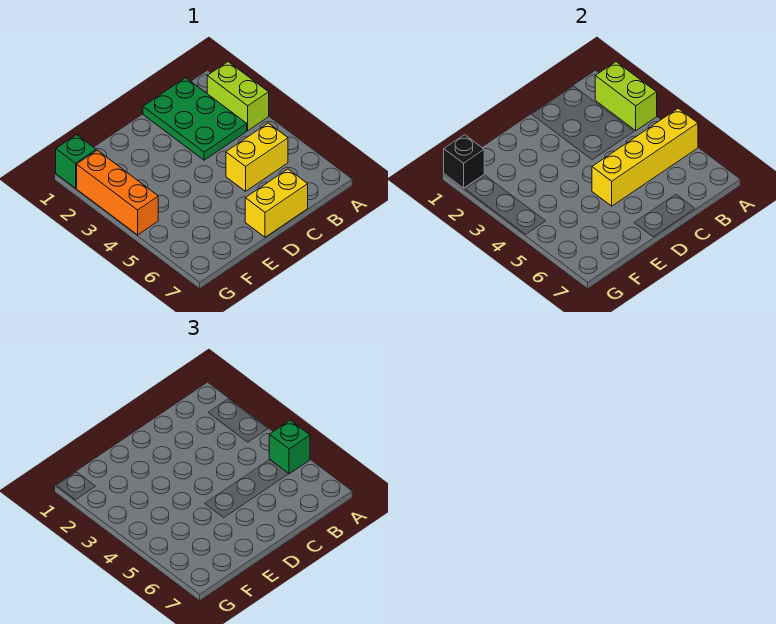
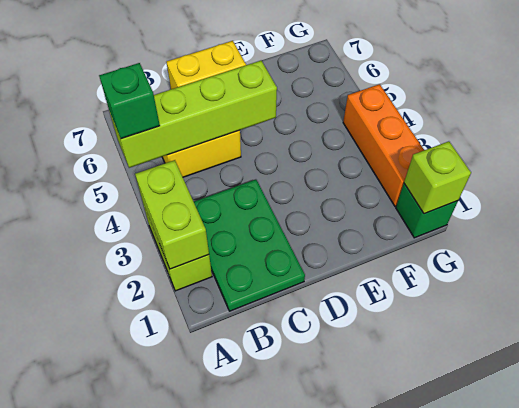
yellow 1x4 brick [592,108,698,206] -> lime 1x4 brick [110,60,277,168]
black 1x1 brick [444,135,484,188] -> lime 1x1 brick [404,141,471,214]

